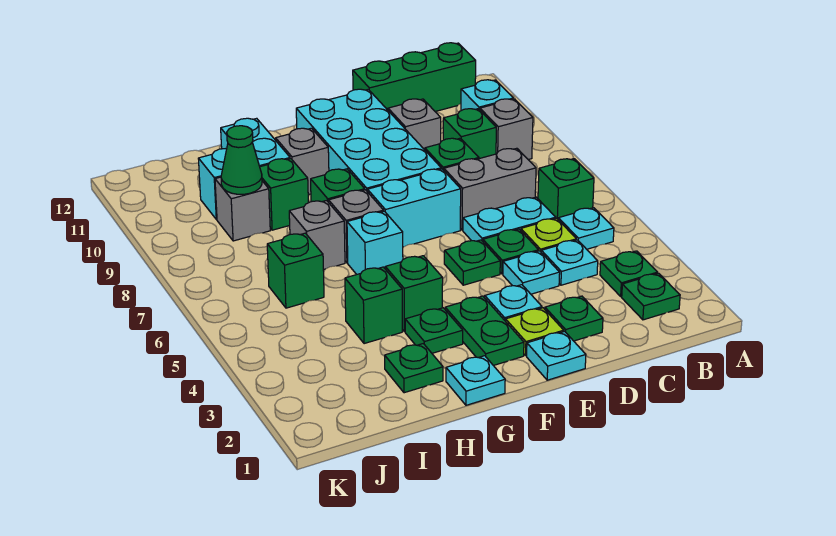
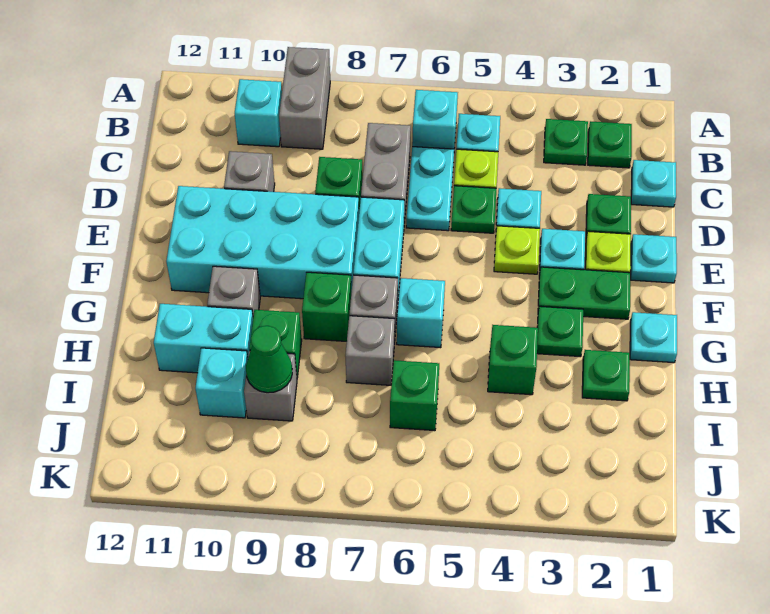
green 1x1 brick [538,159,594,219] -> cyan 1x1 brick [412,90,458,149]
grey 1x1 brick [480,99,533,160] -> grey 1x2 brick [279,47,330,149]
green 1x3 brick [353,43,476,111] -> none
cyan 1x1 plate [541,240,598,285] -> cyan 1x1 plate moved to [631,160,676,207]
green 1x1 brick [443,109,496,159] -> none
none -> lime 1x1 plate [494,226,540,274]
green 1x1 plate [444,240,500,285] -> none
green 1x1 brick [385,256,443,332] -> none

